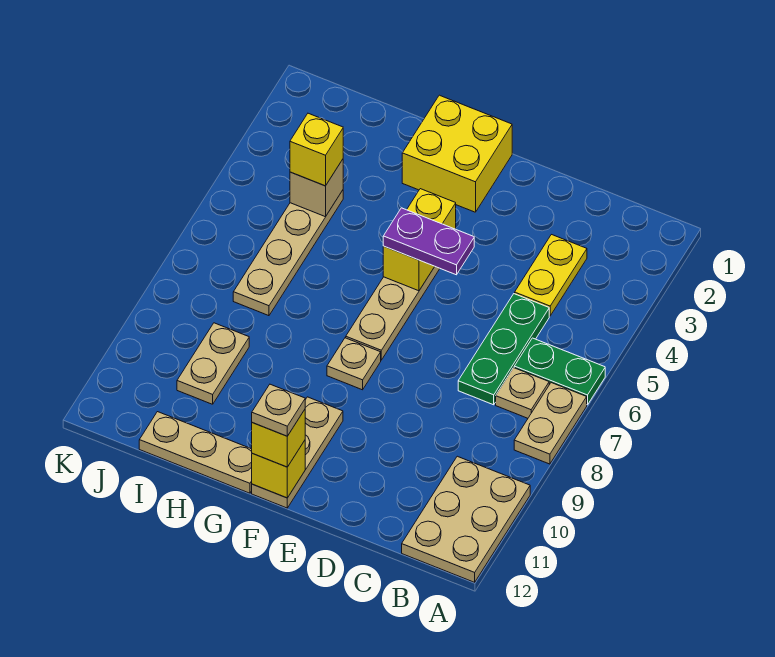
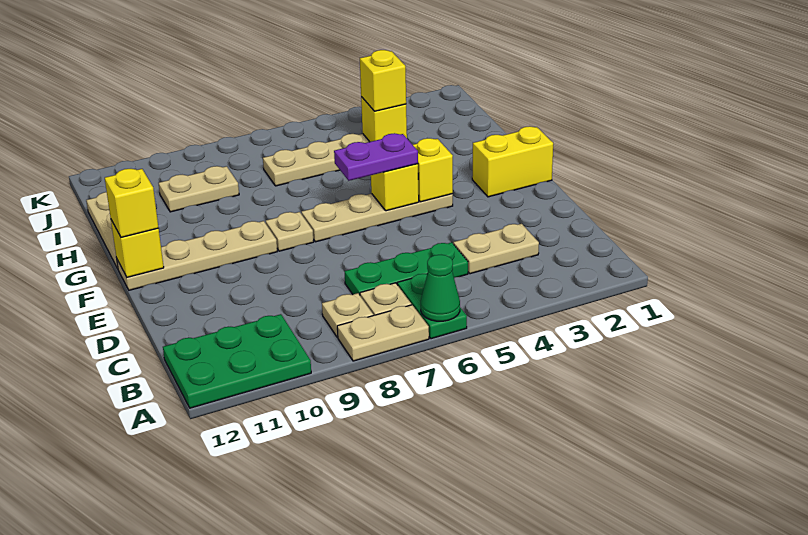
none -> green 1x1 cone [421,255,460,321]
tan 2x3 plate [402,456,530,582] -> green 2x3 plate [163,314,311,408]
yellow 1x2 plate [515,235,587,316] -> tan 1x2 plate [453,224,539,274]
purple 1x2 plate [383,208,474,275] -> purple 1x2 plate turned to [334,133,418,181]
yellow 2x2 brick [402,95,512,212] -> yellow 1x2 brick [472,126,553,197]
tan 1x3 plate [252,397,343,508] -> tan 1x4 plate [117,221,277,290]
tan 1x1 plate [252,384,305,436] -> tan 1x1 plate moved to [322,293,373,337]
tan 1x1 brick [290,159,343,217] -> yellow 1x1 brick [361,97,407,142]

